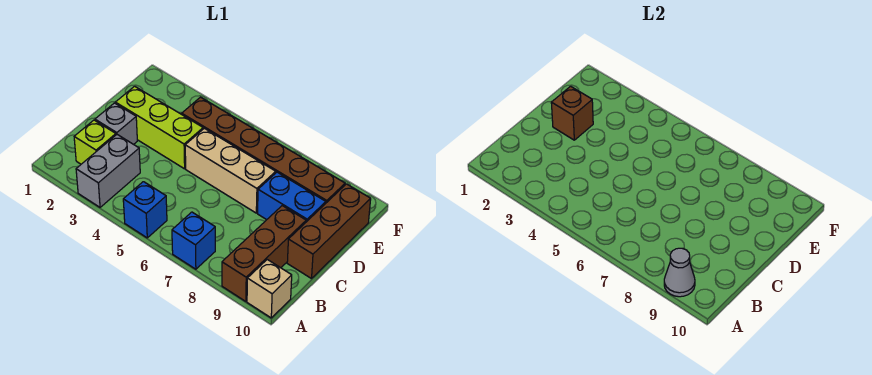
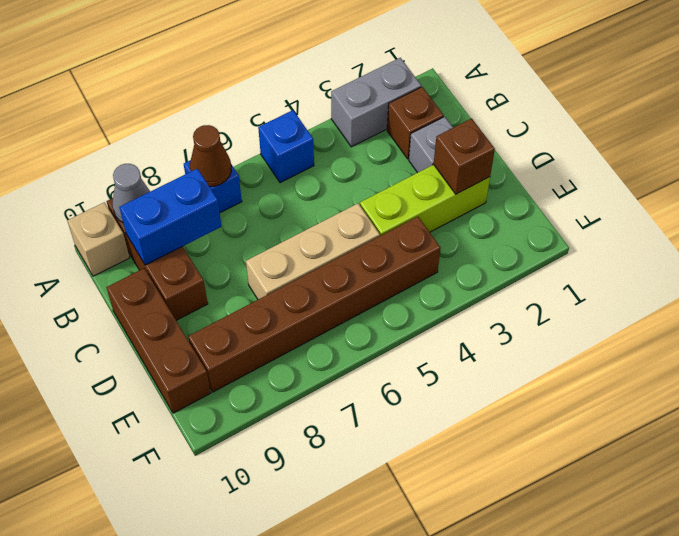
grey 1x2 brick [76,135,140,207] -> grey 1x2 brick turned to [331,58,421,147]
none -> brown 1x1 cone [190,125,231,187]
lime 1x1 brick [74,120,116,164] -> brown 1x1 brick [387,87,444,159]
blue 1x2 brick [258,172,326,222] -> blue 1x2 brick moved to [120,169,222,265]

